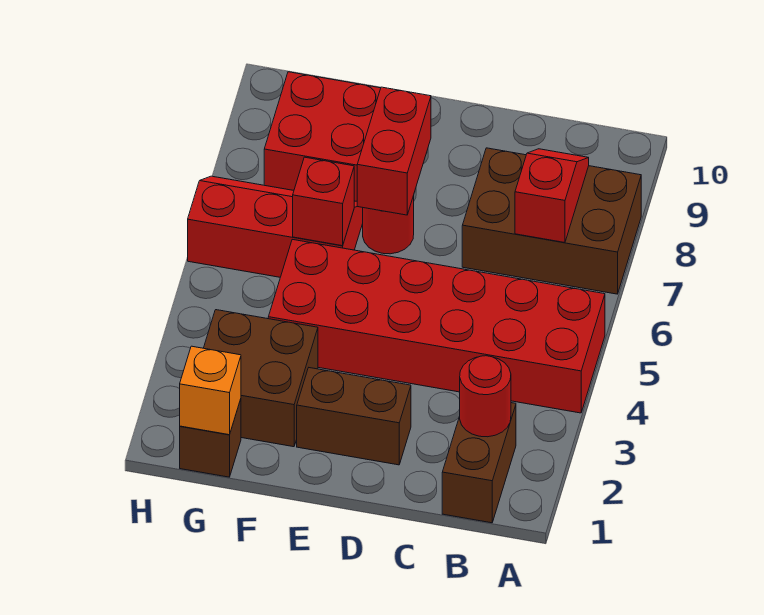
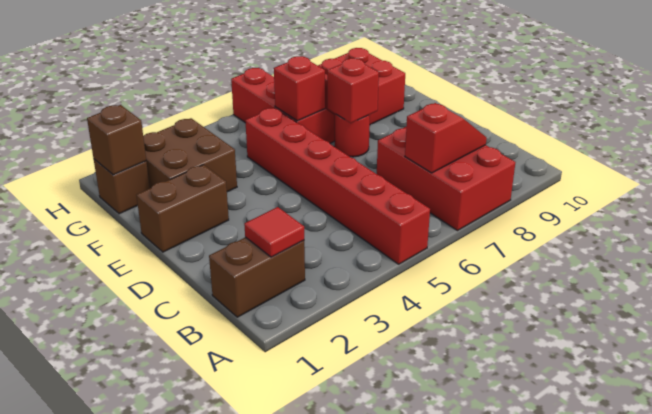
red 2x6 brick [268,239,605,413] -> red 1x6 brick [245,108,430,264]
brown 2x3 brick [462,148,641,294] -> red 2x3 brick [377,127,516,231]
red 1x1 round brick [459,356,511,437] -> red 1x1 tile [244,207,304,257]
brown 1x2 brick [297,368,411,465] -> brown 1x2 brick turned to [136,165,229,252]
red 1x2 brick [357,87,431,215] -> red 1x1 brick [327,58,379,123]
orange 1x1 brick [180,346,241,435] -> brown 1x1 brick [87,105,146,175]

